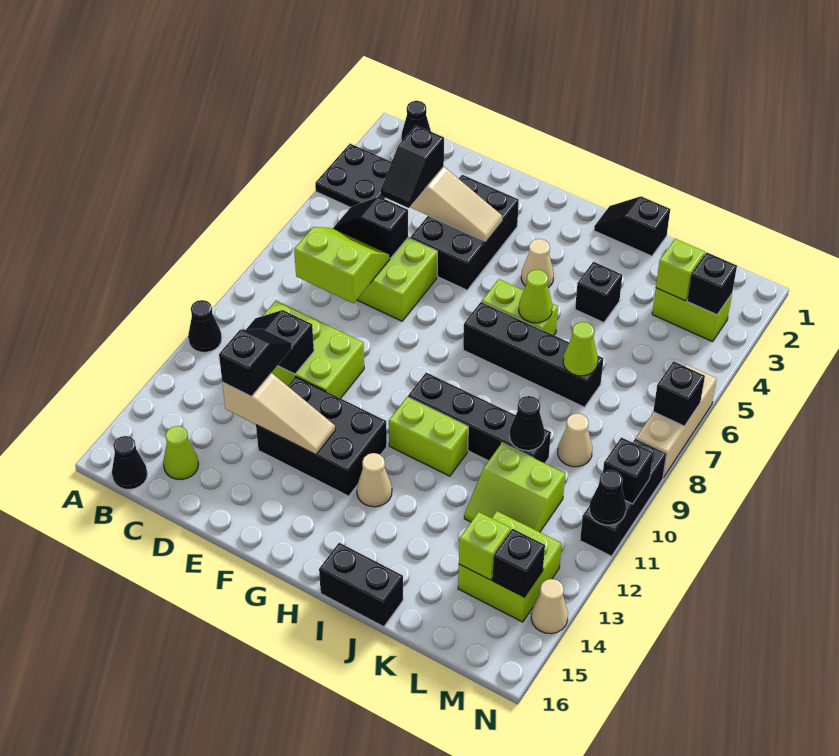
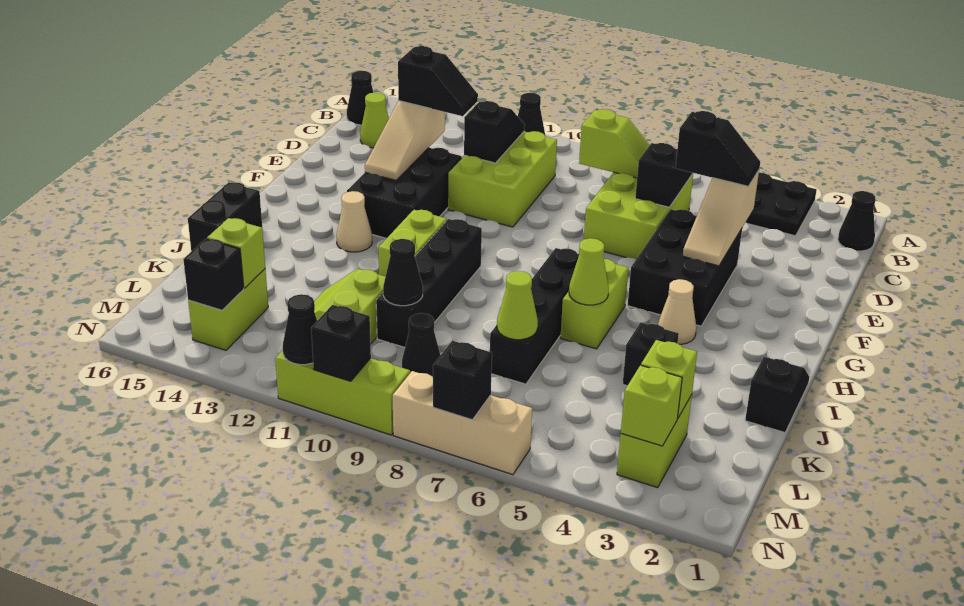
lime 2x2 slope [294,227,390,303] -> lime 1x2 slope [579,109,650,178]
black 1x2 slope [381,125,444,208] -> black 1x2 slope turned to [675,111,760,186]
black 2x3 brick [410,175,519,290] -> black 2x3 brick turned to [628,209,742,326]
tan 1x1 cone [558,413,592,467] -> black 1x1 cone [402,313,441,377]
lime 2x2 brick [458,511,562,622] -> lime 1x2 brick [188,269,268,350]
black 1x1 brick [687,253,737,315] -> lime 1x1 brick [621,365,682,446]
black 1x3 brick [580,439,667,556] -> lime 1x3 brick [275,350,410,435]
tan 1x1 cone [531,579,568,634] -> none

